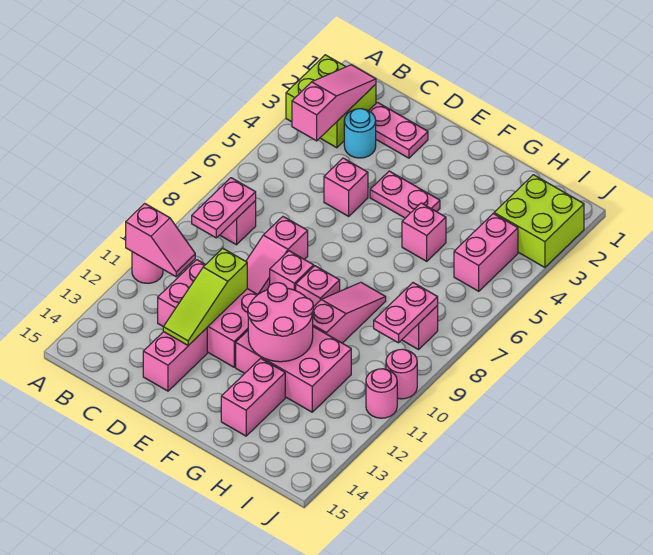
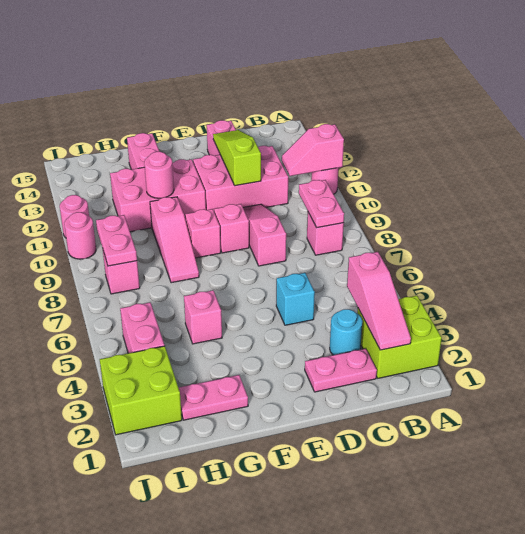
pink 1x1 brick [324,158,368,216] -> cyan 1x1 brick [276,273,315,325]
pink 1x2 plate [370,171,440,218] -> pink 1x2 plate moved to [178,375,248,420]
pink 2x2 round brick [248,283,313,362] -> pink 1x1 round brick [144,152,174,198]

